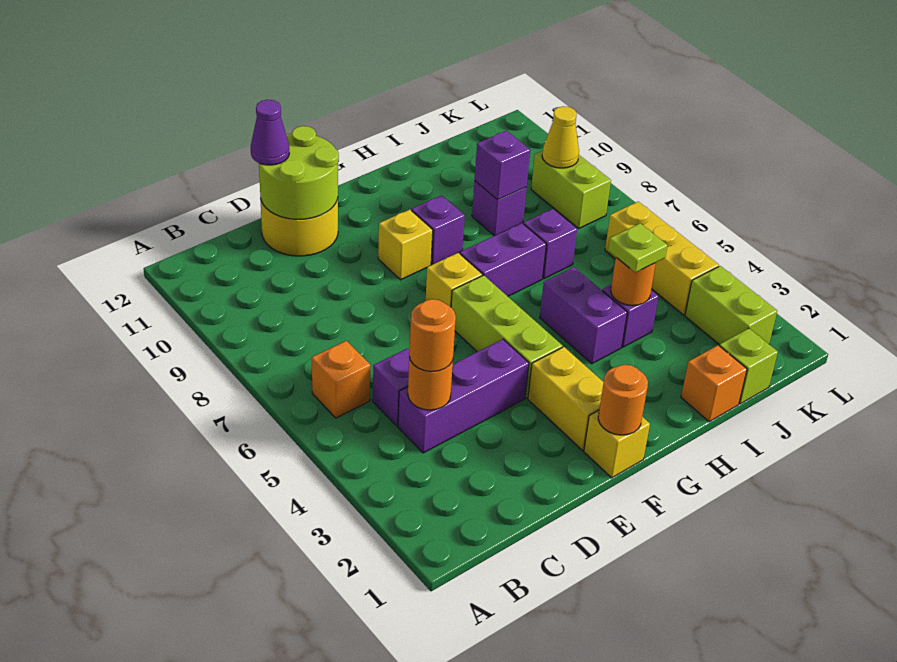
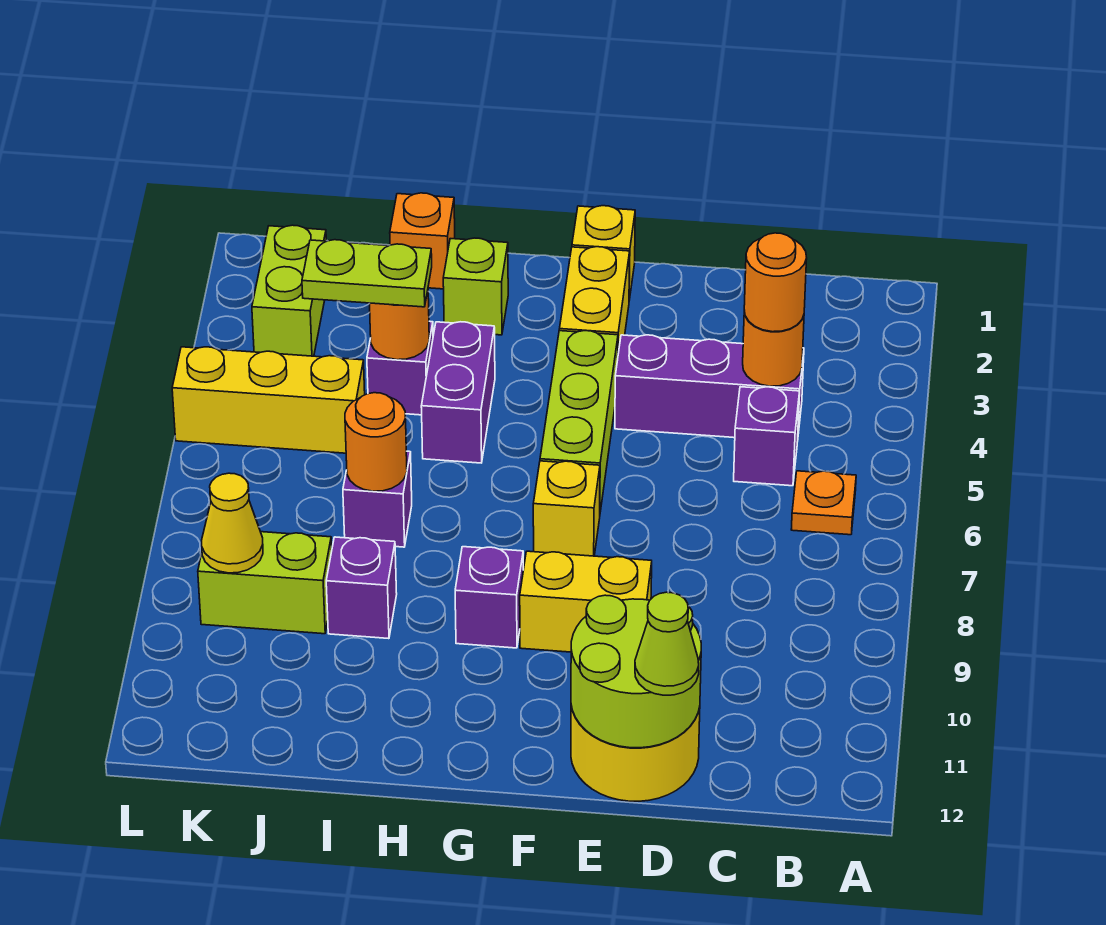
orange 1x1 brick [312,341,370,418] -> orange 1x1 plate [791,471,856,535]
purple 1x1 cone [251,100,289,165] -> lime 1x1 cone [635,592,699,695]
orange 1x1 round brick [598,365,648,435] -> orange 1x1 round brick moved to [345,393,407,491]
yellow 1x1 brick [378,210,433,280] -> yellow 1x2 brick [520,551,652,652]
purple 1x2 brick [460,223,546,296] -> none
lime 1x1 plate [608,223,668,272] -> lime 1x2 plate [302,240,432,307]
purple 1x1 brick [475,131,530,200] -> none
lime 1x1 brick [719,328,778,404] -> lime 1x1 brick moved to [443,238,508,335]
yellow 1x3 brick [605,202,719,315] -> yellow 1x3 brick turned to [172,347,365,453]
lime 1x2 brick [531,151,611,228] -> lime 1x2 brick turned to [198,532,332,634]

